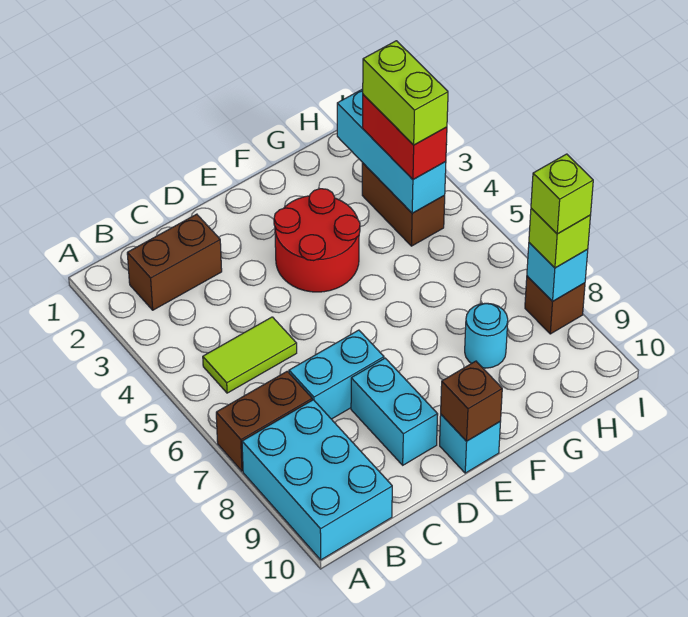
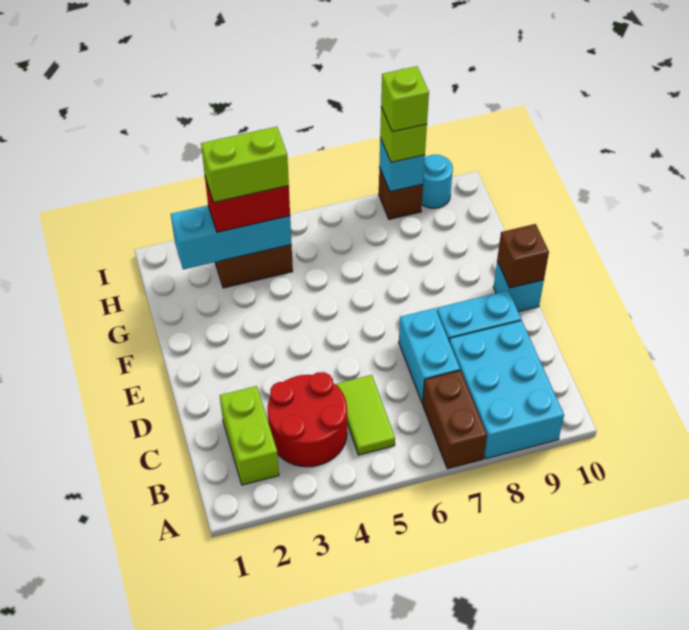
cyan 2x3 brick [242,400,392,560] -> cyan 2x3 brick turned to [449,321,564,459]
brown 1x2 brick [127,214,222,310] -> lime 1x2 brick [220,386,279,485]
red 2x2 round brick [274,189,360,292] -> red 2x2 round brick moved to [268,372,347,467]
cyan 1x1 round brick [465,303,508,368] -> cyan 1x1 round brick moved to [422,155,453,208]

